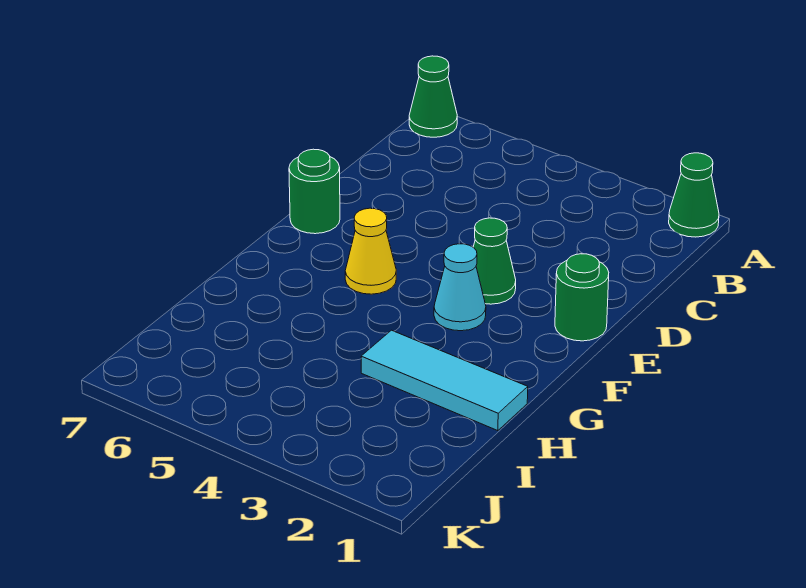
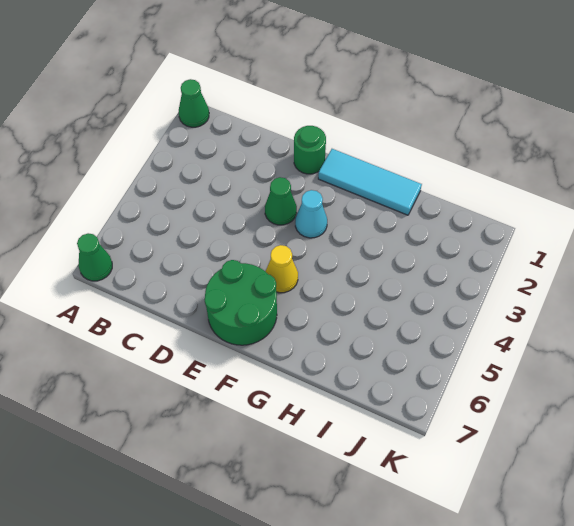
green 1x1 round brick [289,149,340,234] -> green 2x2 round brick [204,260,277,345]
cyan 1x3 tile [361,330,528,431] -> cyan 1x3 tile turned to [318,149,422,215]

